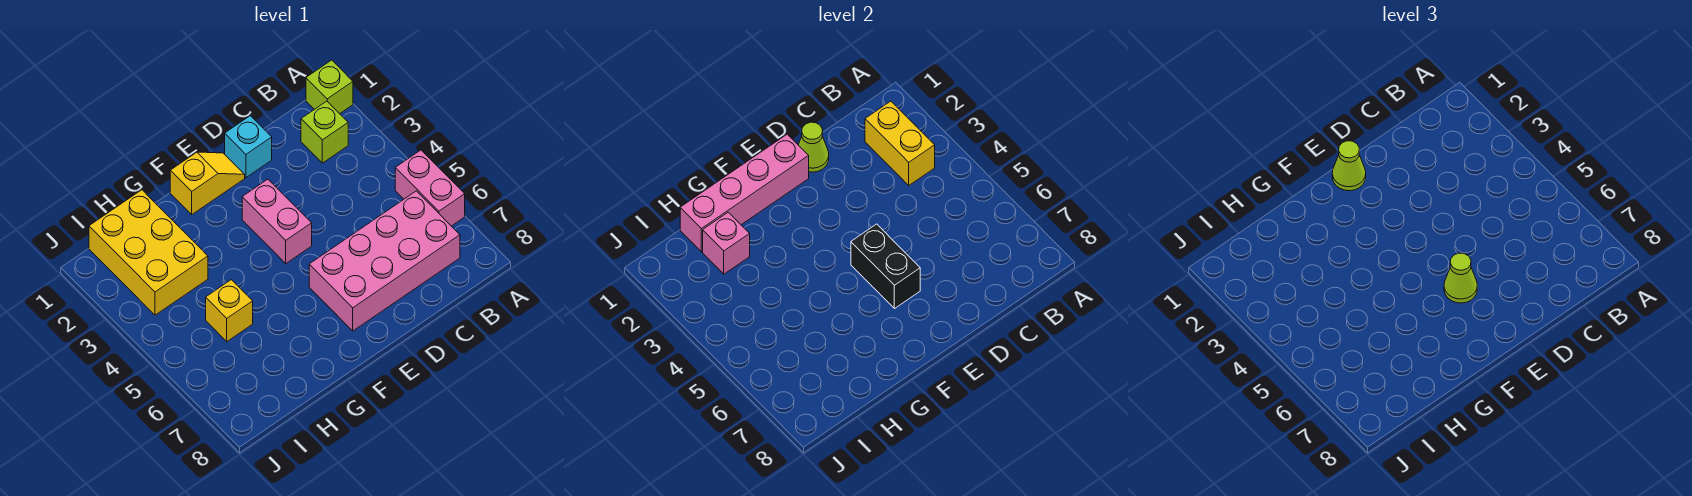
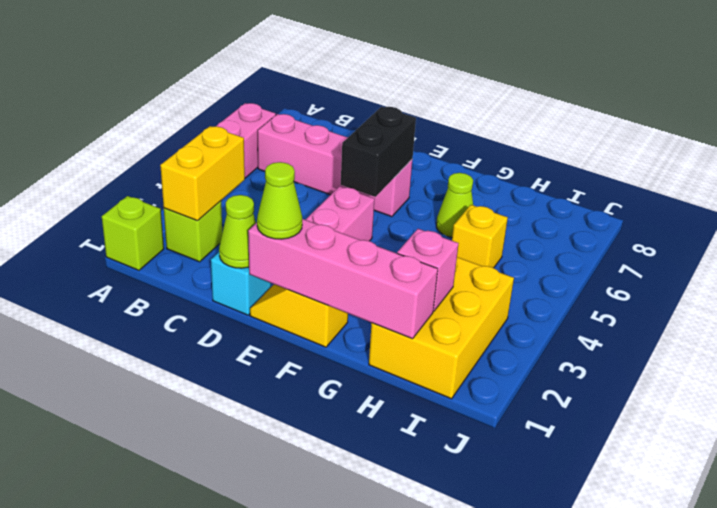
pink 2x4 brick [309,191,460,331] -> pink 1x4 brick [258,114,412,217]
lime 1x1 cone [1444,253,1477,303] -> lime 1x1 cone moved to [436,173,473,237]

